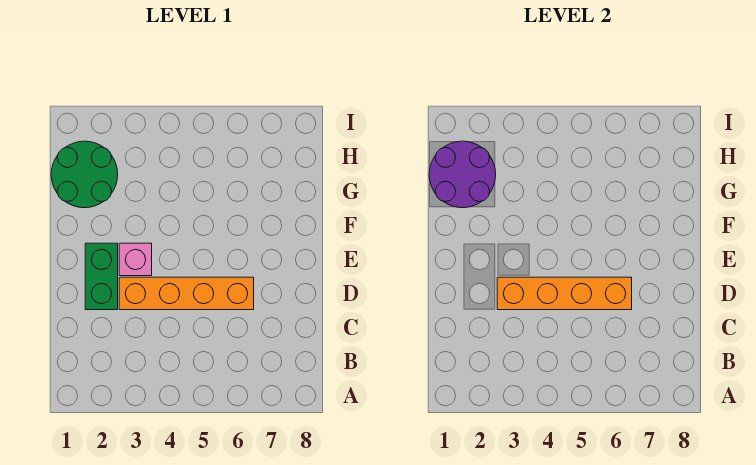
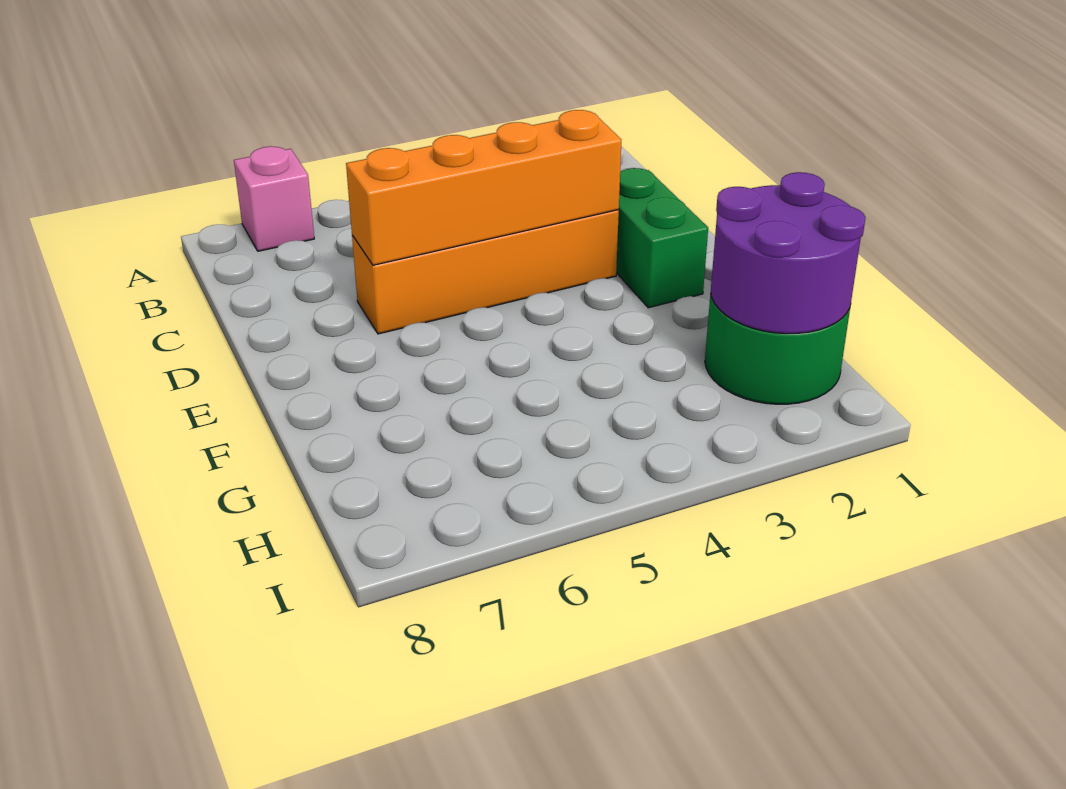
pink 1x1 brick [119,243,152,276] -> pink 1x1 brick moved to [234,146,314,251]

